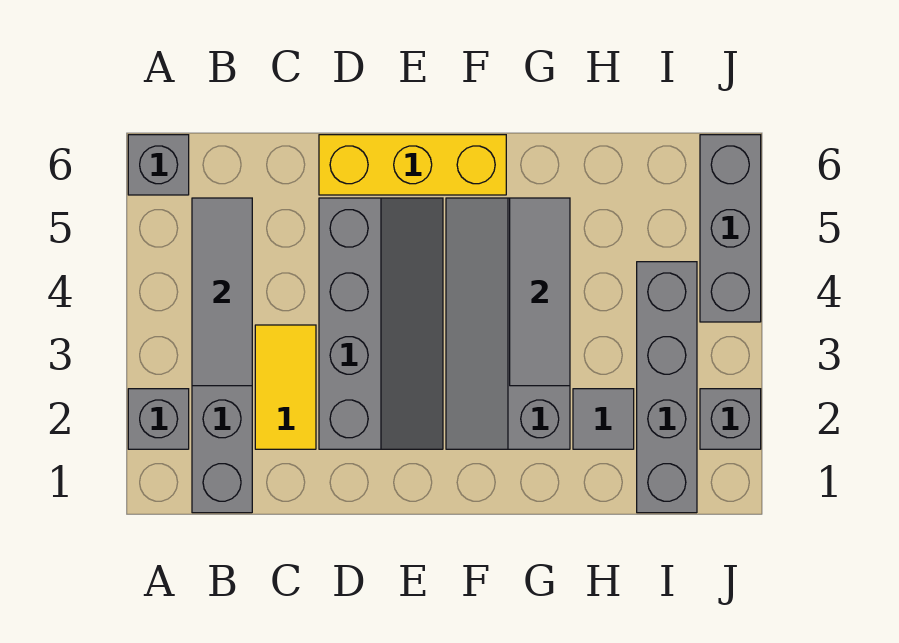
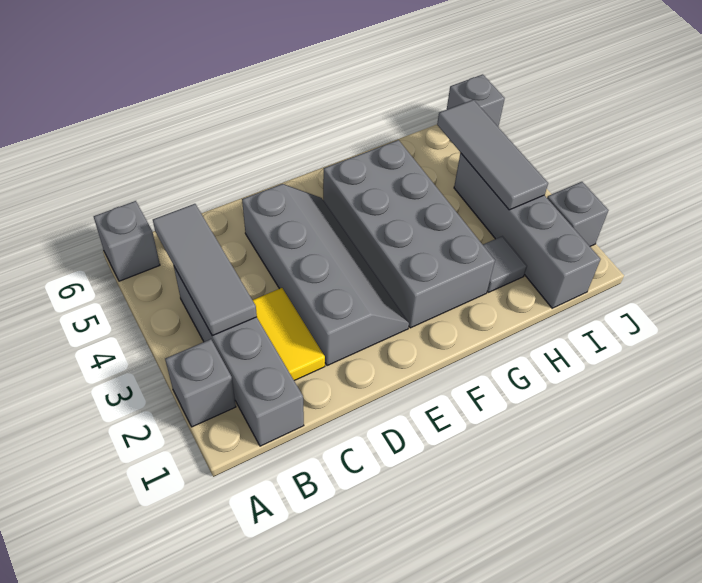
yellow 1x3 brick [319,135,506,195] -> none
grey 2x4 slope [446,198,570,449] -> grey 2x4 brick [323,140,495,328]
grey 1x3 tile [510,198,570,386] -> grey 1x3 tile moved to [437,100,548,210]
grey 1x3 brick [700,135,761,322] -> grey 1x1 brick [447,74,505,127]

